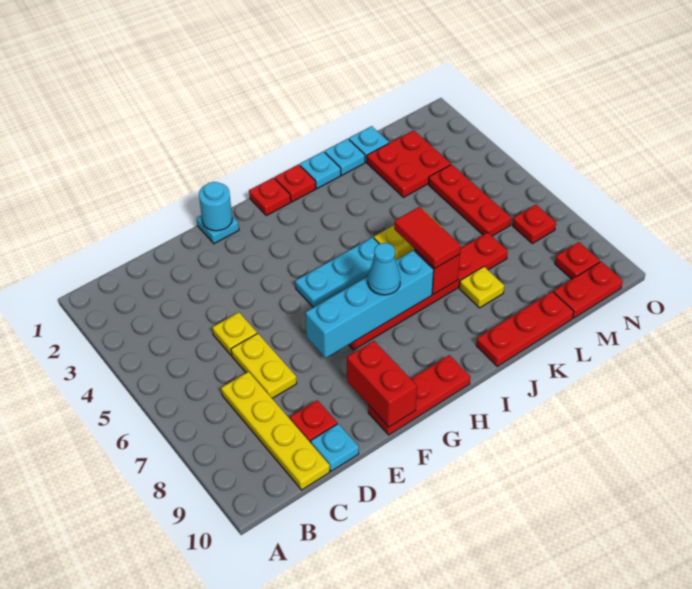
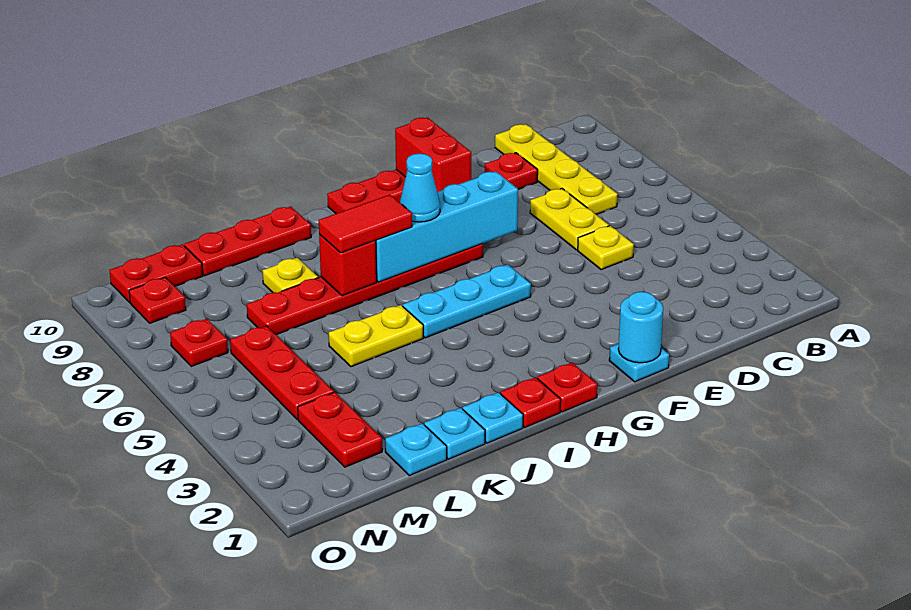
cyan 1x1 plate [311,424,359,471] -> none
red 1x2 tile [394,207,461,268] -> red 1x2 tile turned to [319,195,412,253]
red 2x2 plate [367,130,451,197] -> red 1x2 plate [298,392,382,467]

